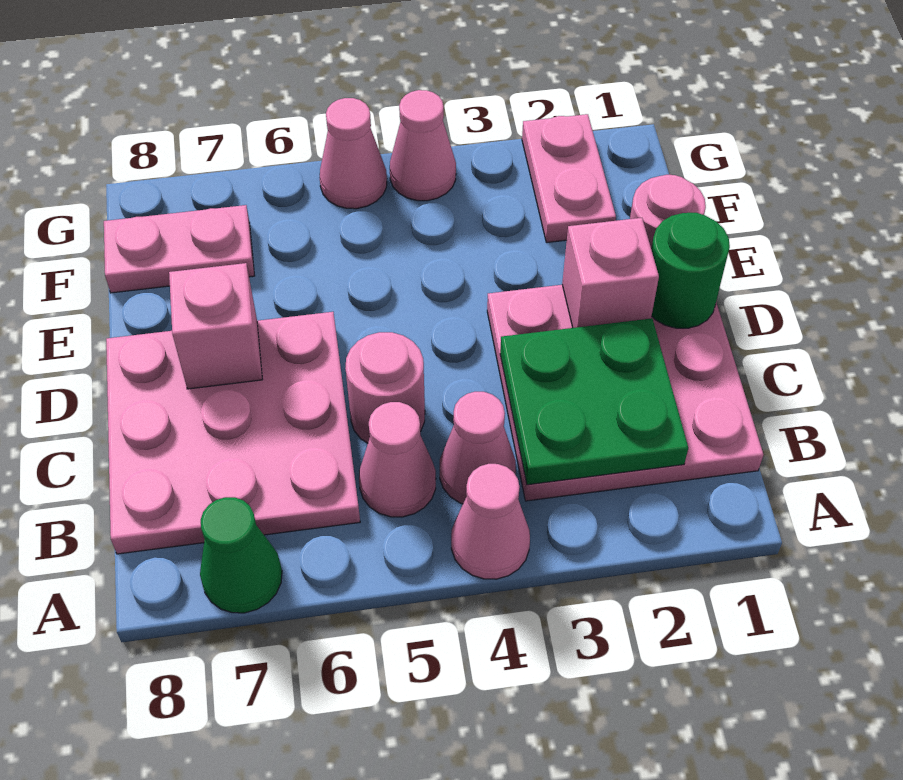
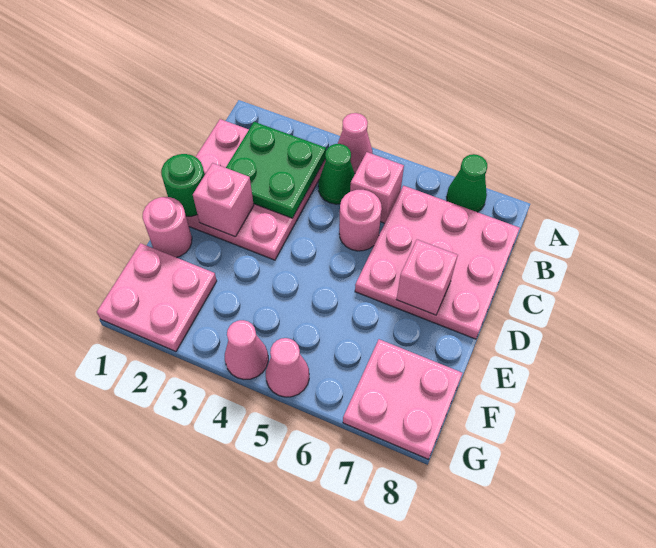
pink 1x1 cone [440,392,516,504] -> green 1x1 cone [318,144,355,204]
pink 1x1 cone [359,402,436,517] -> pink 1x1 brick [350,152,404,223]
pink 1x2 plate [522,114,616,243] -> pink 2x2 plate [97,243,217,351]
pink 1x2 plate [104,205,254,293] -> pink 2x2 plate [343,339,462,459]

